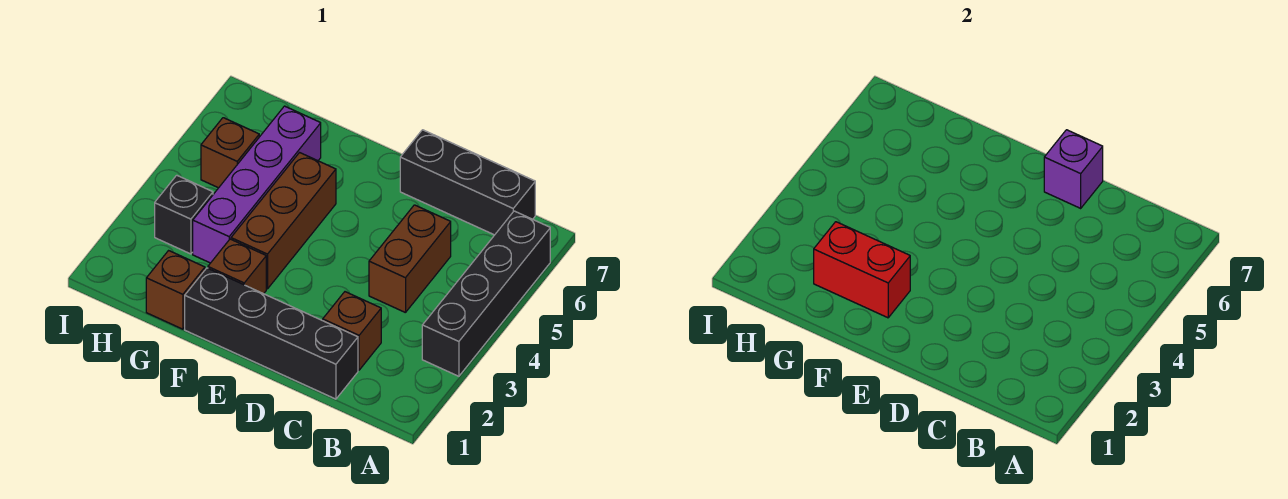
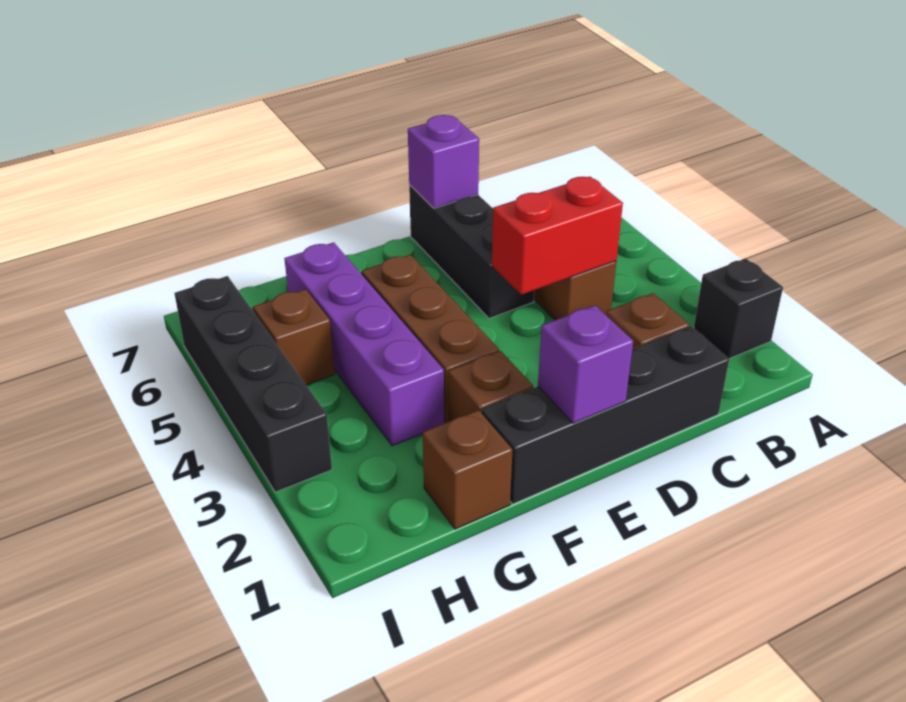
black 1x4 brick [422,211,550,376] -> black 1x4 brick moved to [174,276,332,492]
black 1x3 brick [400,130,535,235] -> black 1x3 brick turned to [409,185,534,318]
none -> purple 1x1 brick [538,305,633,423]
red 1x2 brick [814,222,910,318] -> red 1x2 brick moved to [492,177,623,295]
black 1x1 brick [155,175,213,254] -> black 1x1 brick moved to [694,258,783,359]

